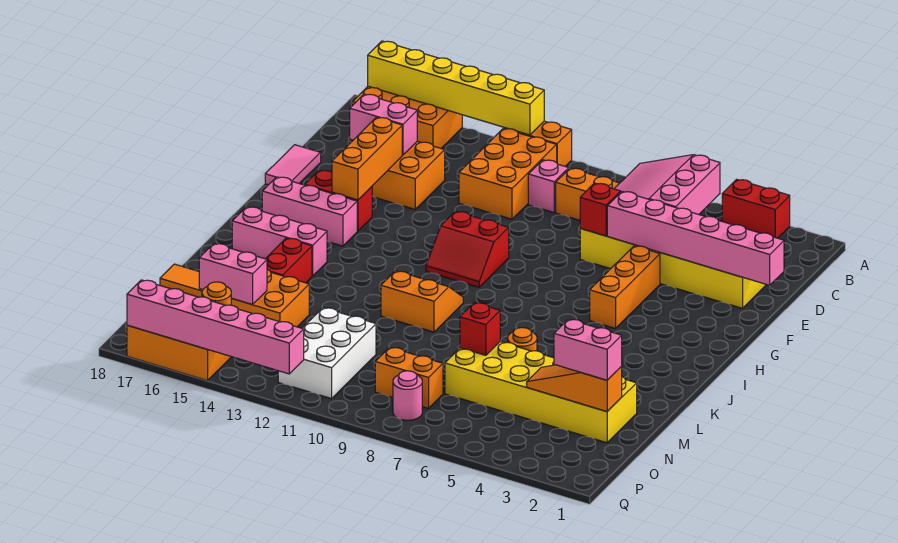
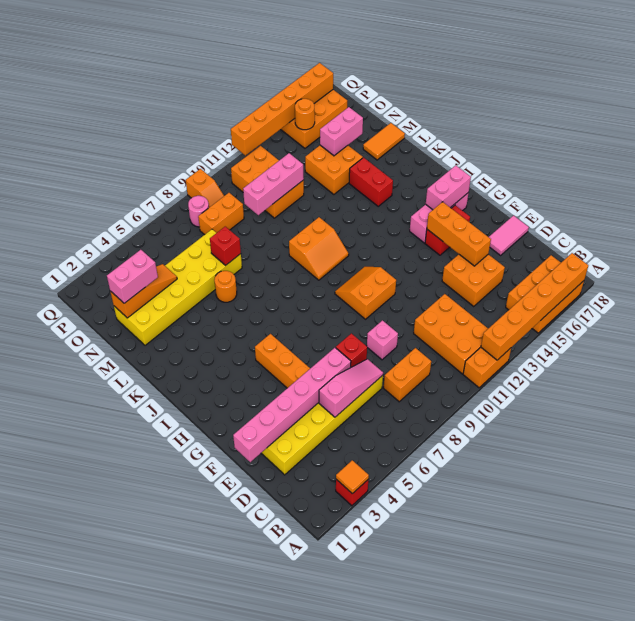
red 1x2 brick [722,179,790,238] -> red 1x1 brick [336,479,369,506]
none -> orange 1x1 tile [336,460,369,494]
yellow 1x6 brick [368,41,544,135] -> orange 1x6 brick [481,253,588,360]
pink 3x3 slope [614,155,720,214] -> pink 1x3 slope [319,359,383,417]
pink 1x1 brick [528,160,569,212] -> pink 1x1 brick moved to [367,320,398,360]
pink 1x2 brick [350,94,417,155] -> pink 1x2 brick moved to [426,165,471,210]
pink 1x2 tile [265,145,321,185] -> pink 1x2 tile turned to [489,216,529,255]
red 2x2 slope [426,211,509,287] -> orange 2x2 slope [335,267,396,319]
pink 1x3 brick [232,207,327,276] -> pink 1x3 brick moved to [243,153,304,215]
white 2x3 brick [278,308,376,399] -> orange 2x3 brick [231,146,304,218]
none -> orange 1x2 slope [186,169,224,207]
pink 1x6 brick [127,280,304,374] -> orange 1x6 brick [231,63,333,156]

